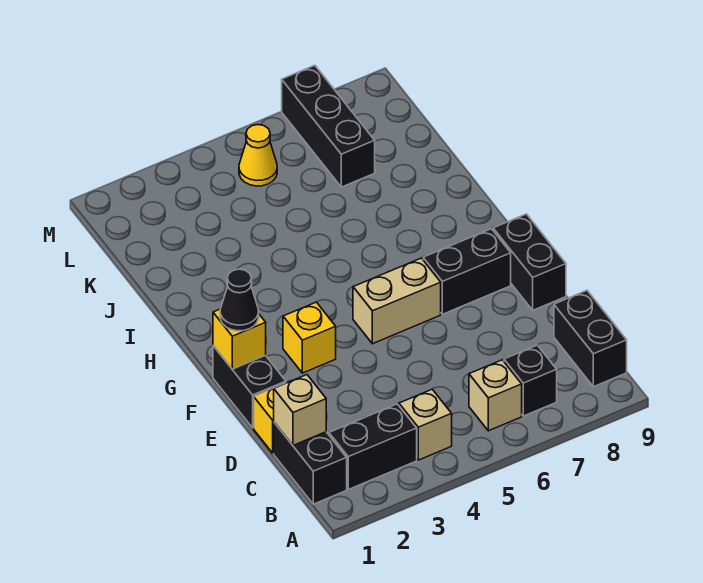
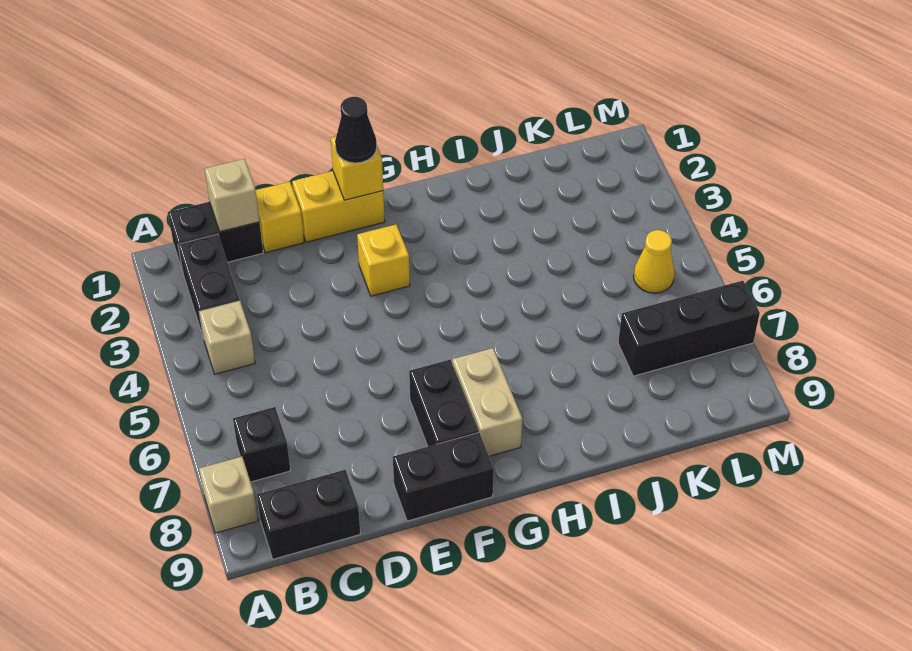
tan 1x1 brick [469,360,522,431] -> tan 1x1 brick moved to [199,457,258,533]
black 1x2 brick [213,346,286,428] -> yellow 1x2 brick [292,171,385,242]
tan 1x2 brick [353,258,441,344] -> tan 1x2 brick moved to [452,348,522,456]

